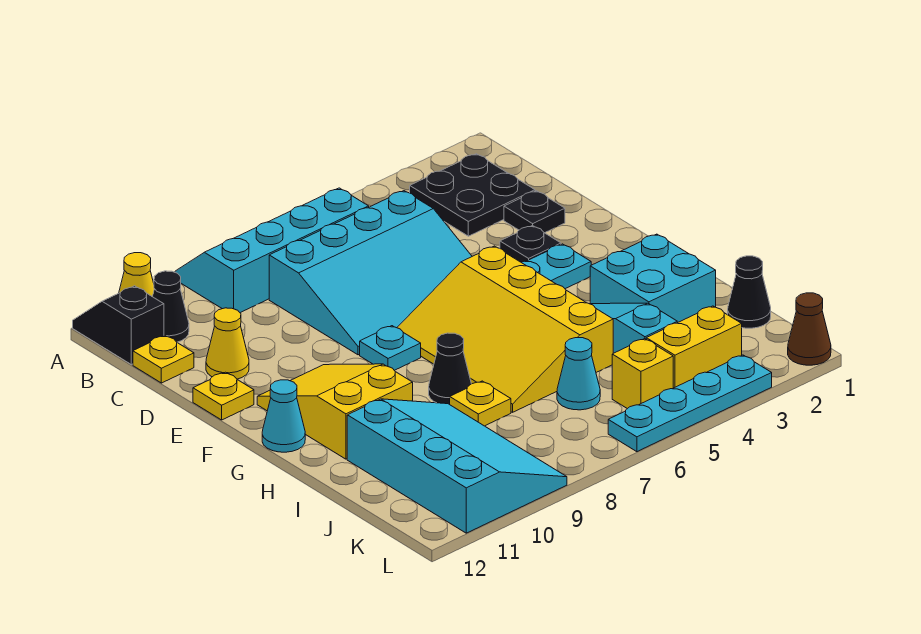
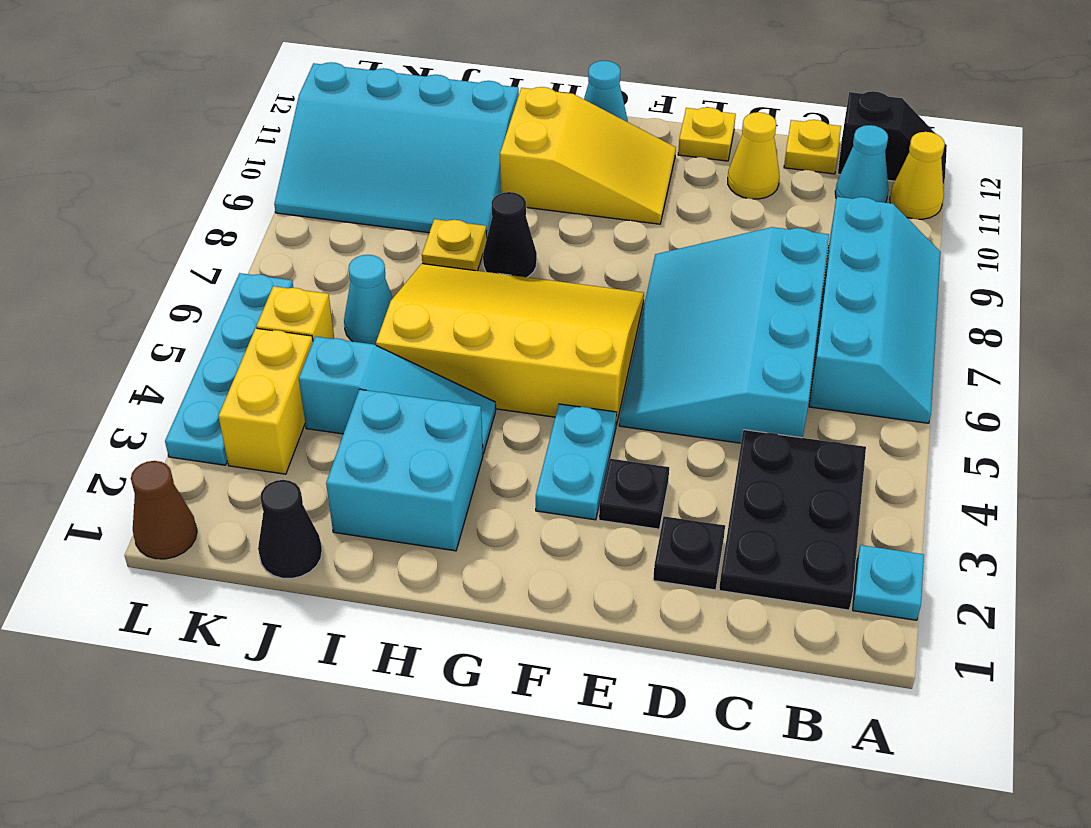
black 2x2 plate [410,154,535,236] -> black 2x3 plate [719,430,866,610]
black 1x1 cone [153,271,189,342] -> cyan 1x1 cone [835,125,889,203]
cyan 1x1 plate [360,326,421,370] -> cyan 1x1 plate moved to [853,545,924,620]

